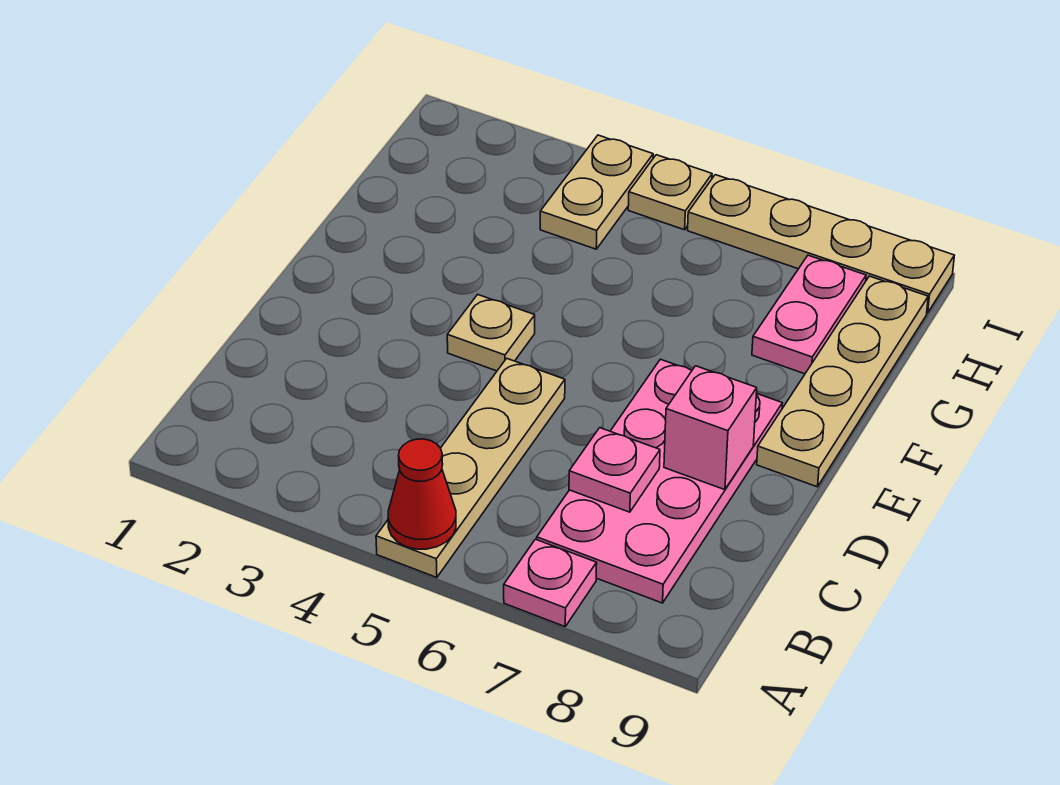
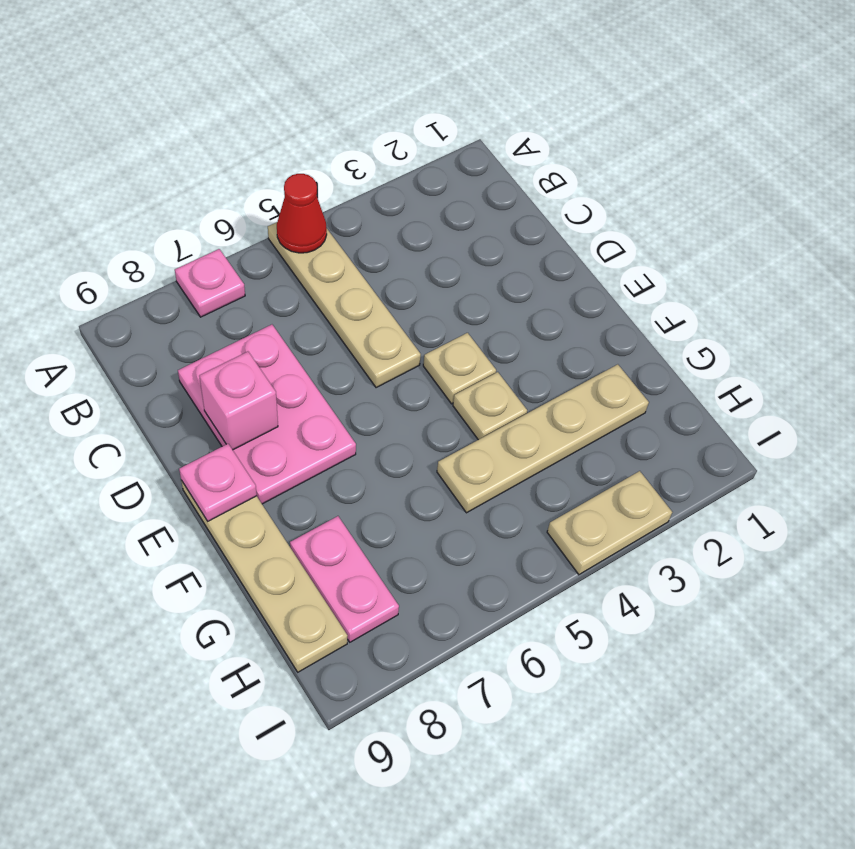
pink 2x4 plate [537,359,782,603] -> pink 2x3 plate [178,325,356,504]
pink 1x1 plate [569,428,660,512] -> pink 1x1 plate moved to [179,444,257,521]
tan 1x2 plate [540,135,653,249] -> tan 1x2 plate turned to [547,471,672,575]
tan 1x1 plate [628,155,712,230] -> tan 1x1 plate moved to [453,372,527,440]
tan 1x4 plate [688,175,954,313] -> tan 1x4 plate moved to [437,364,649,513]

